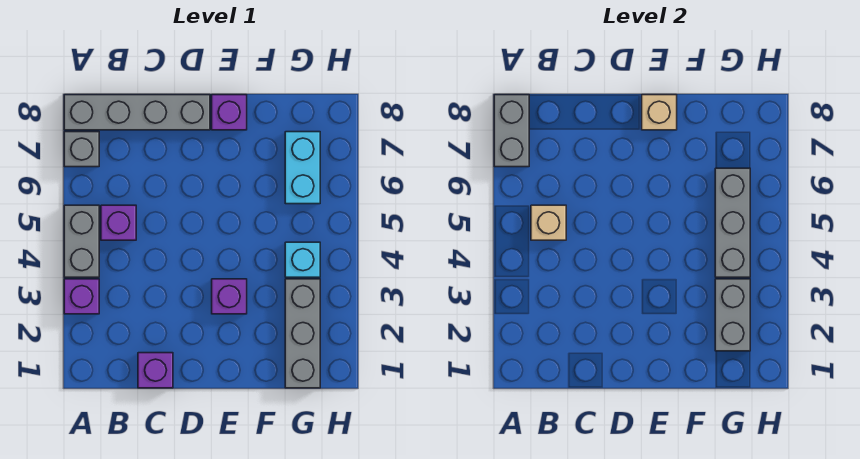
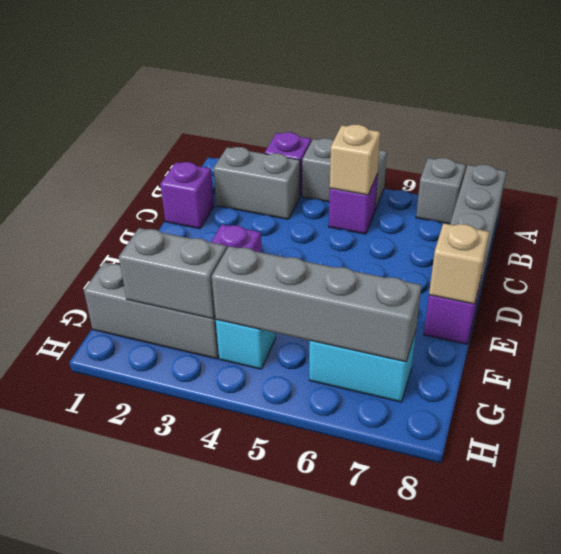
grey 1x2 brick [494,95,529,167] -> grey 1x2 brick moved to [214,147,300,219]
grey 1x3 brick [715,168,750,277] -> grey 1x4 brick [212,246,422,362]

